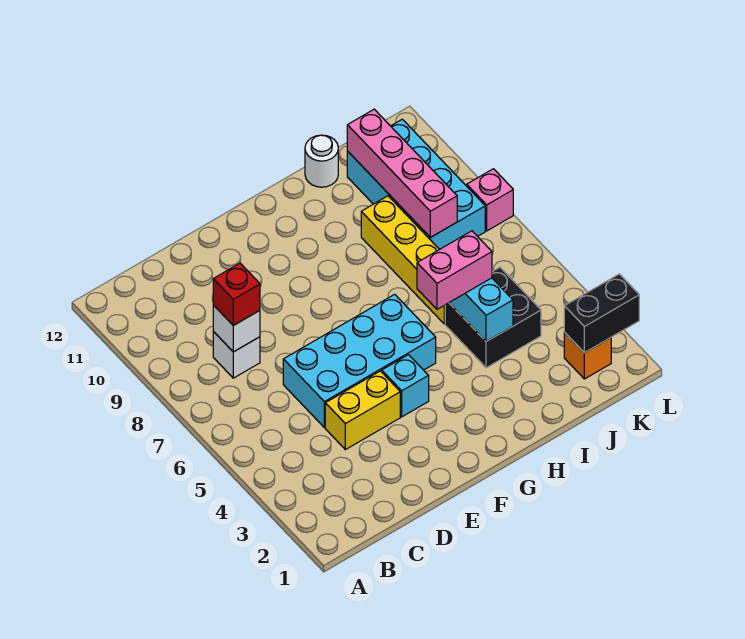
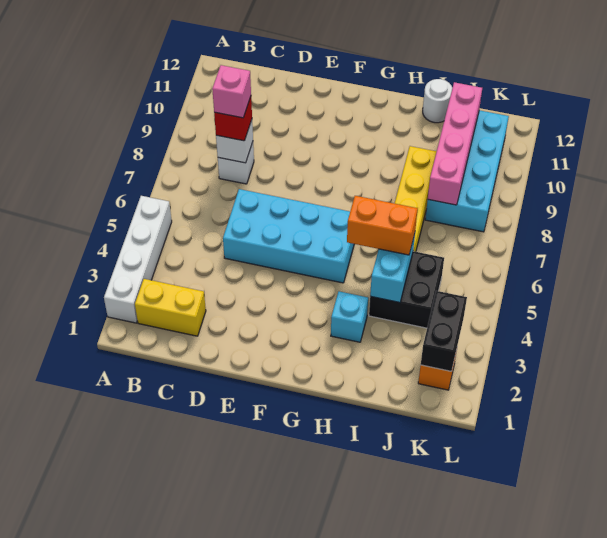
none -> white 1x4 brick [104,196,172,323]
yellow 1x2 brick [325,371,400,450] -> yellow 1x2 brick moved to [135,279,206,336]
cyan 1x1 brick [382,355,429,417] -> cyan 1x1 brick moved to [331,291,368,342]
pink 1x2 brick [417,231,492,309] -> orange 1x2 brick [347,196,418,255]
black 1x2 brick [564,274,639,353] -> black 1x2 brick turned to [421,291,467,371]
pink 1x1 brick [467,169,513,231] -> pink 1x1 brick moved to [212,65,251,118]

